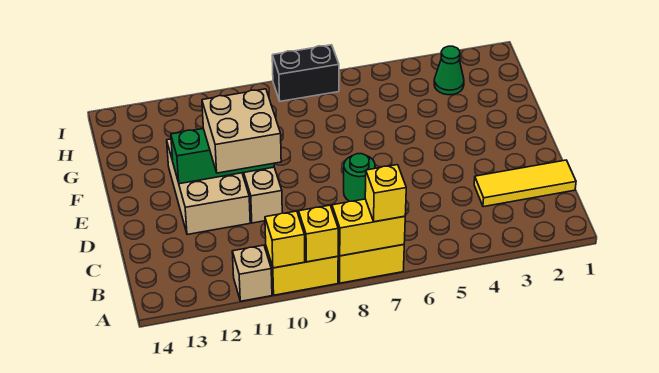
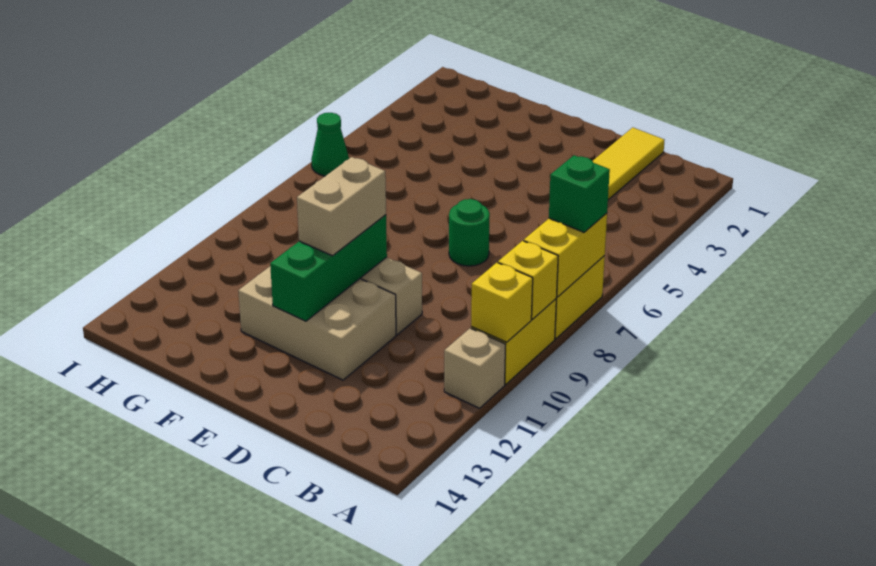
yellow 1x1 brick [365,165,406,222] -> green 1x1 brick [549,155,610,232]
tan 2x2 brick [202,89,281,173] -> tan 1x2 brick [297,157,386,256]
green 1x1 cone [434,46,464,95] -> green 1x1 cone moved to [311,113,349,176]
black 1x2 brick [272,45,339,101] -> none

